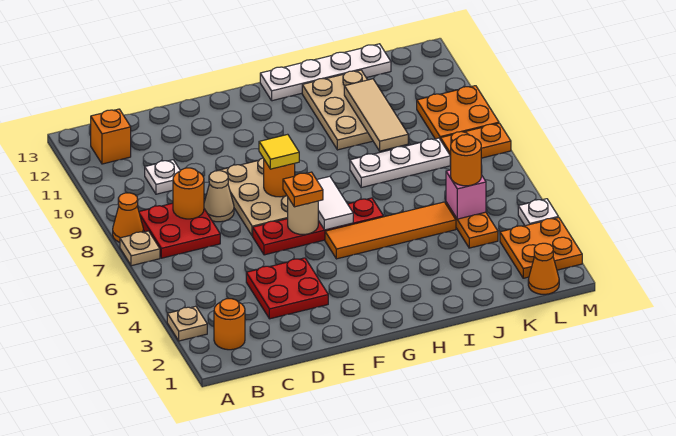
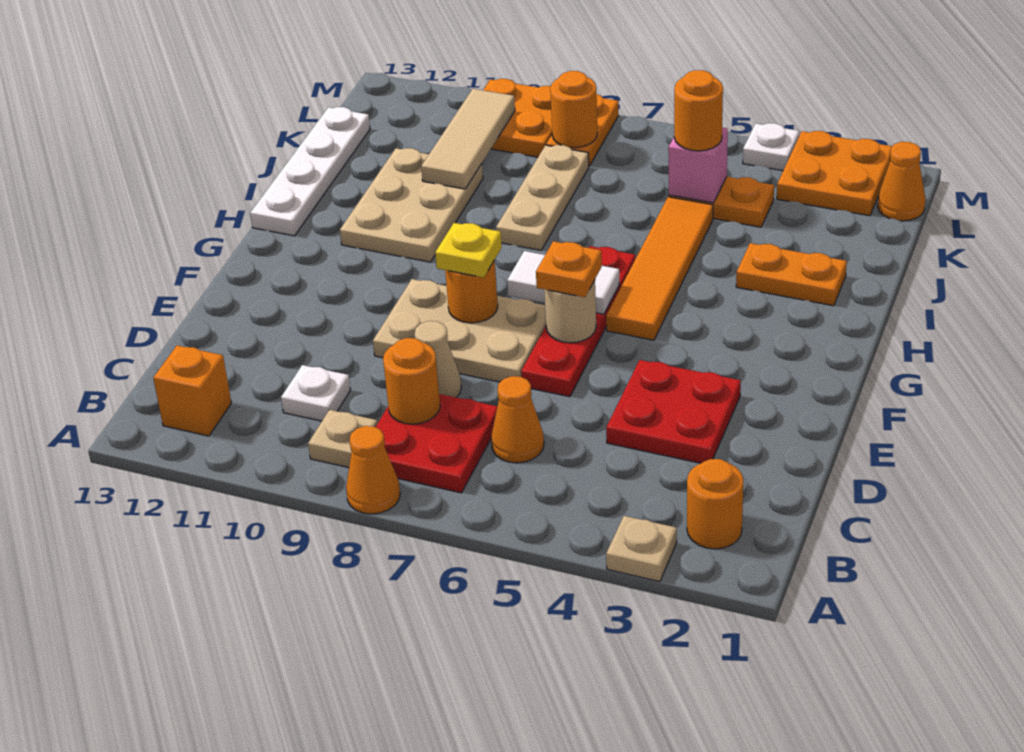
tan 1x1 plate [120,231,160,266] -> tan 1x1 plate moved to [308,410,377,468]
none -> orange 1x1 cone [491,376,544,463]
yellow 1x1 tile [259,134,299,169] -> yellow 1x1 plate [435,223,502,278]
none -> orange 1x2 plate [736,243,847,306]
white 1x3 plate [350,138,450,187] -> tan 1x3 plate [496,145,589,250]
tan 2x3 plate [302,70,373,150] -> tan 2x3 plate turned to [340,148,483,262]
tan 1x3 tile [344,79,408,151] -> tan 1x3 tile turned to [421,89,515,189]
none -> orange 1x1 round brick [550,71,597,148]

